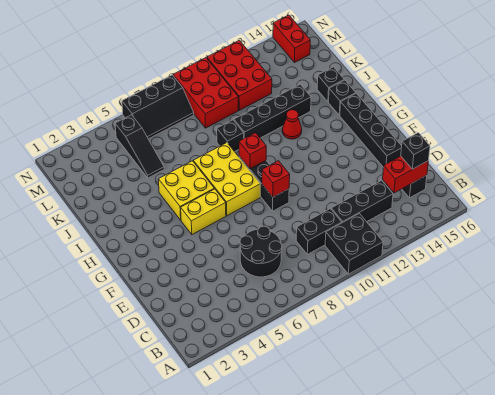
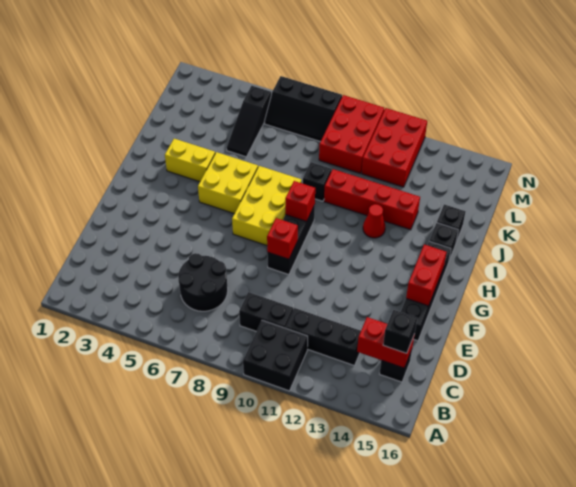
yellow 1x2 brick [181,189,226,234] -> yellow 1x2 brick moved to [165,139,215,182]
black 1x4 brick [234,84,311,138] -> red 1x4 brick [324,169,420,230]
red 1x2 brick [273,15,310,63] -> red 1x2 brick moved to [406,244,446,306]

